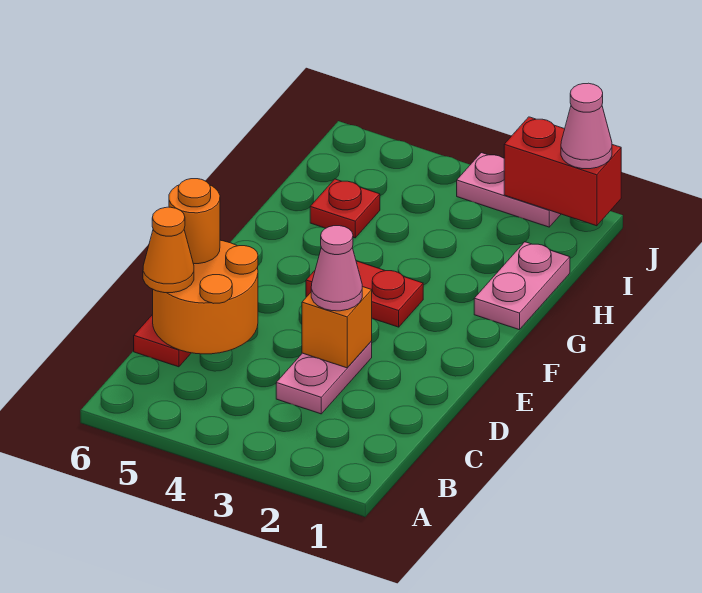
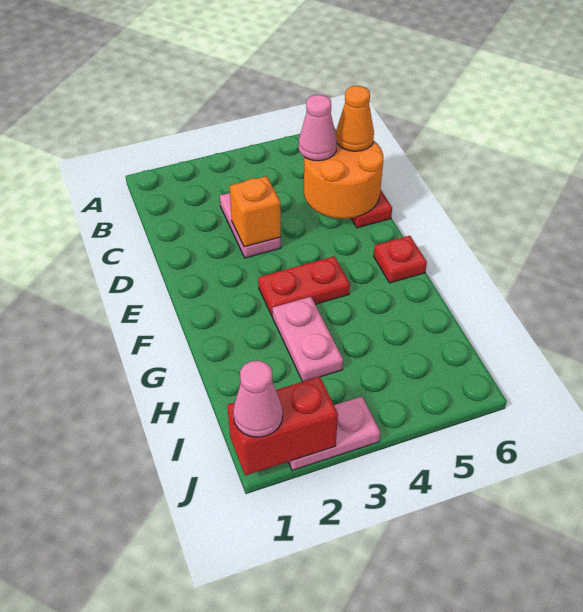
pink 1x1 cone [311,226,362,311] -> pink 1x1 cone moved to [299,95,337,161]
orange 1x1 round brick [169,179,220,264] -> none
pink 1x2 plate [474,242,570,330] -> pink 1x2 plate moved to [273,297,343,381]
red 1x1 plate [310,179,380,238] -> red 1x1 plate moved to [374,236,427,283]

